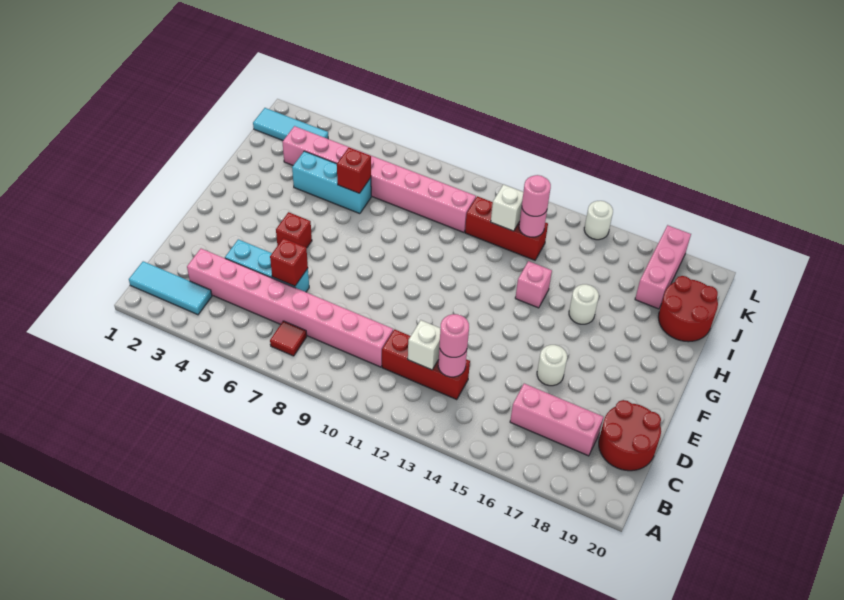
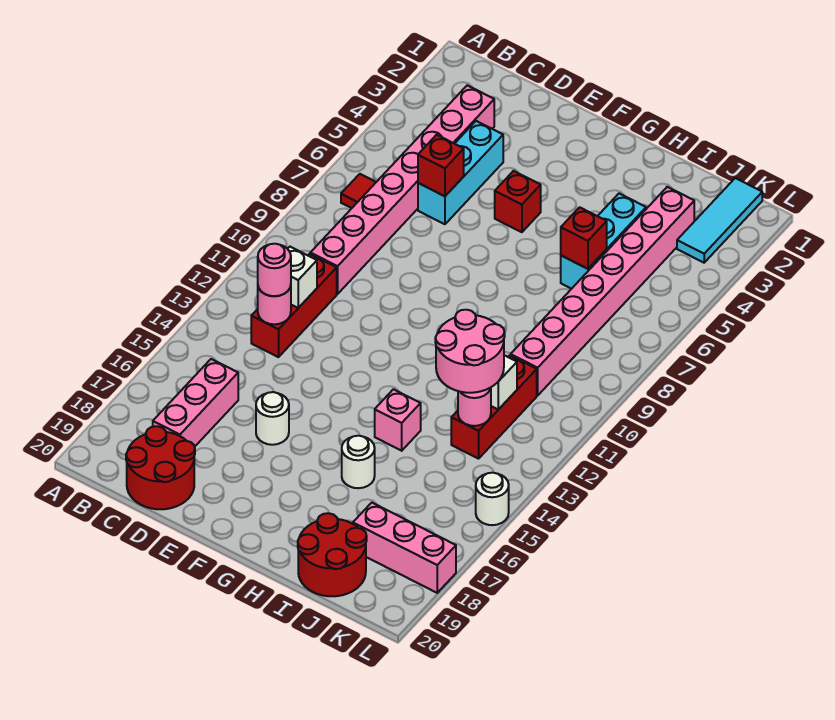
cyan 1x3 tile [129,261,212,315] -> none
pink 1x1 round brick [522,175,551,216] -> pink 2x2 round brick [435,310,505,393]

